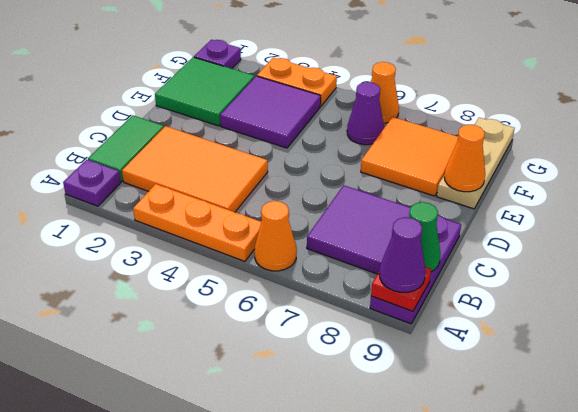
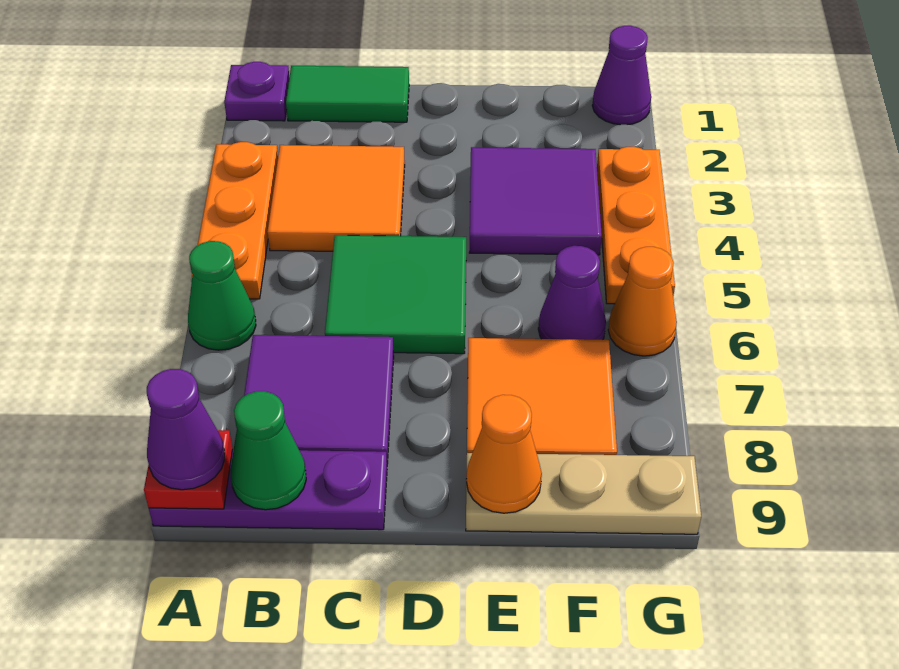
orange 1x1 cone [254,201,297,271] -> green 1x1 cone [188,241,256,350]
orange 2x3 tile [122,126,268,212] -> orange 2x2 tile [267,145,405,251]
green 2x2 tile [155,57,255,126] -> green 2x2 tile moved to [325,235,466,354]
purple 1x1 plate [194,40,241,69] -> purple 1x1 cone [592,26,651,125]
orange 1x2 plate [257,58,337,106] -> orange 1x3 plate [597,147,675,304]

